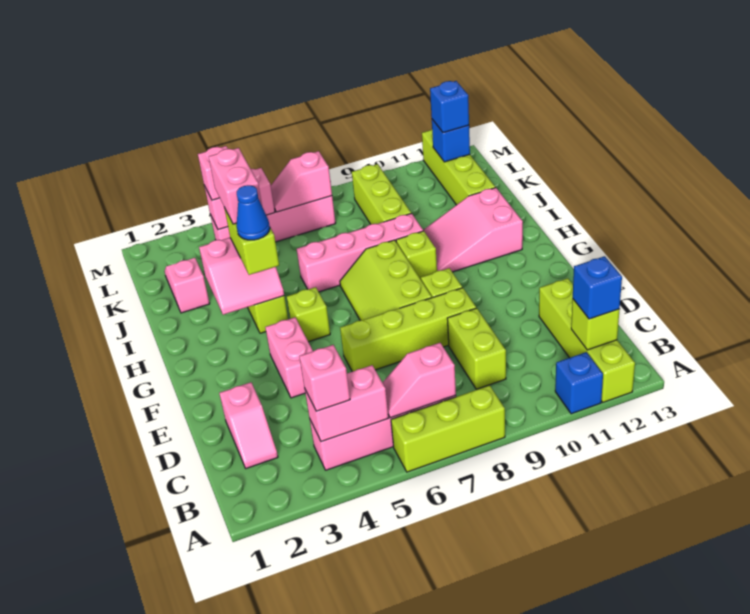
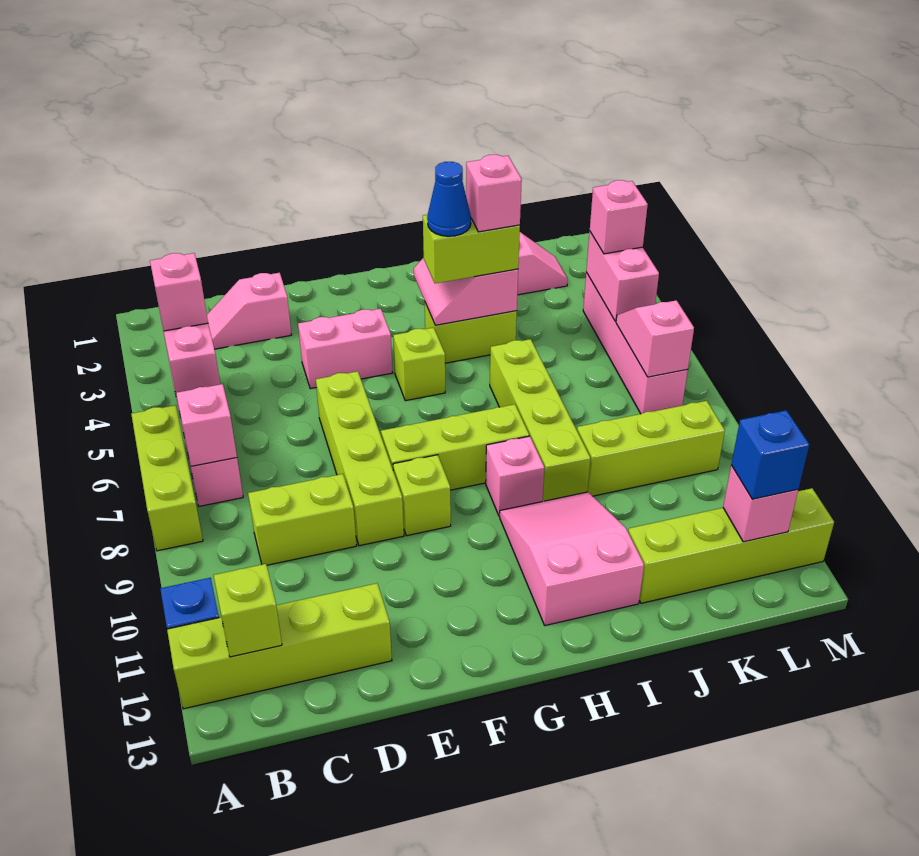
blue 1x1 brick [573,256,622,319] -> none
lime 1x1 brick [396,231,437,279] -> pink 1x1 brick [486,436,544,516]
pink 1x2 brick [209,148,262,224] -> pink 1x1 brick [466,155,522,232]
pink 1x4 brick [297,213,423,292] -> lime 1x4 brick [490,339,591,501]
blue 1x1 brick [432,119,470,162] -> pink 1x1 brick [723,465,798,542]

